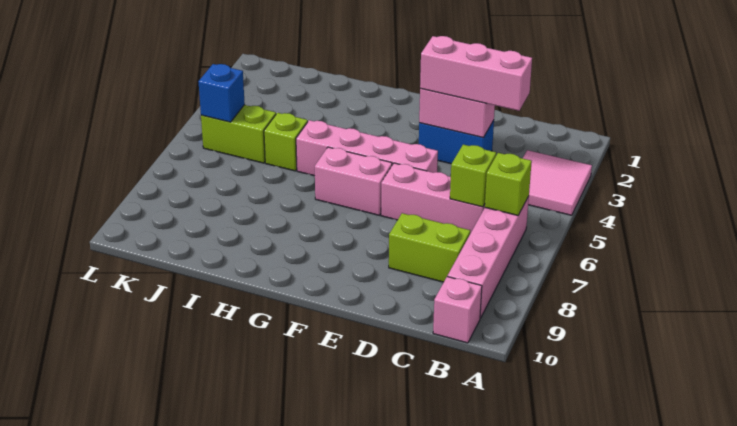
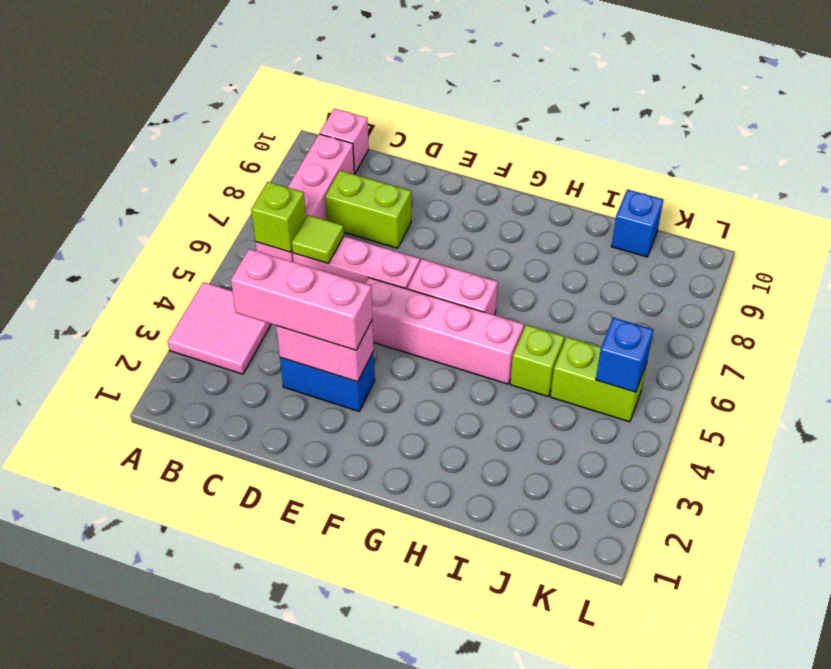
lime 1x1 brick [450,145,496,207] -> lime 1x1 tile [292,215,344,264]
none -> blue 1x1 brick [611,189,663,257]

